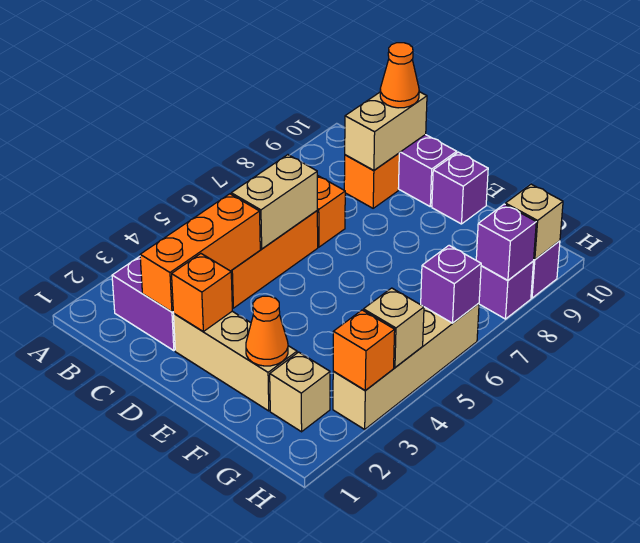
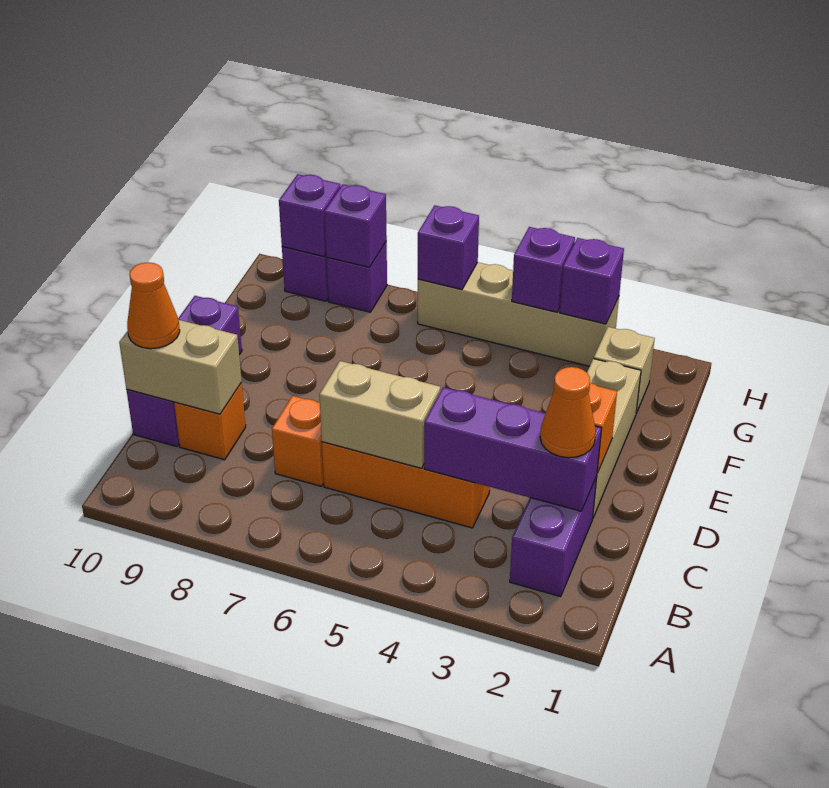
orange 1x3 brick [140,194,260,312] -> purple 1x3 brick [424,387,601,511]
orange 1x1 cone [246,296,288,366] -> orange 1x1 cone moved to [540,367,596,458]
orange 1x1 brick [333,310,395,391] -> purple 1x1 brick [560,238,624,324]
tan 1x1 brick [363,288,424,367] -> purple 1x1 brick [512,227,575,312]
tan 1x1 brick [505,184,563,260] -> purple 1x1 brick [279,174,340,256]

